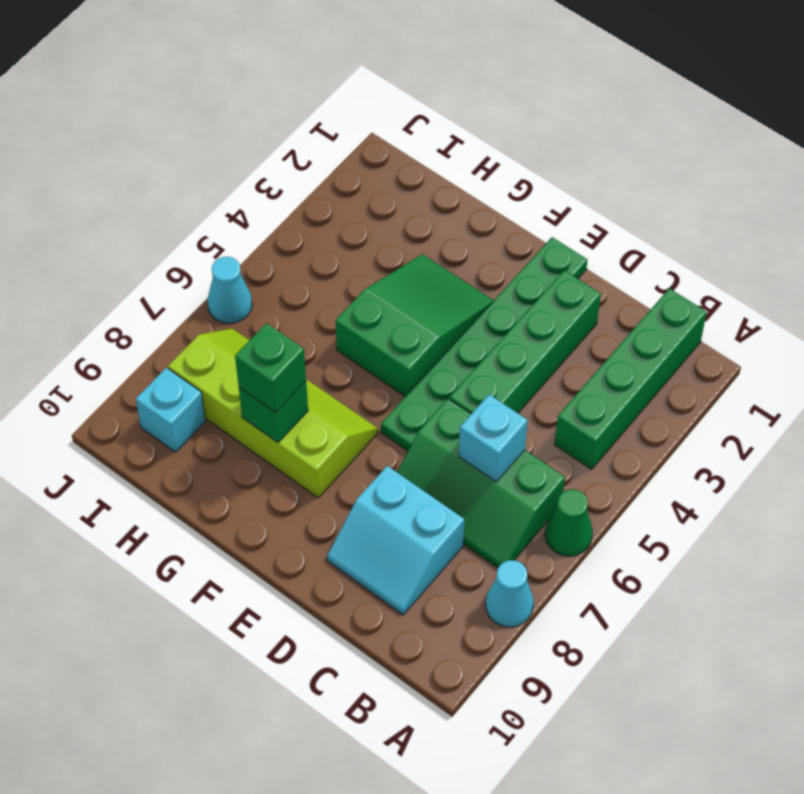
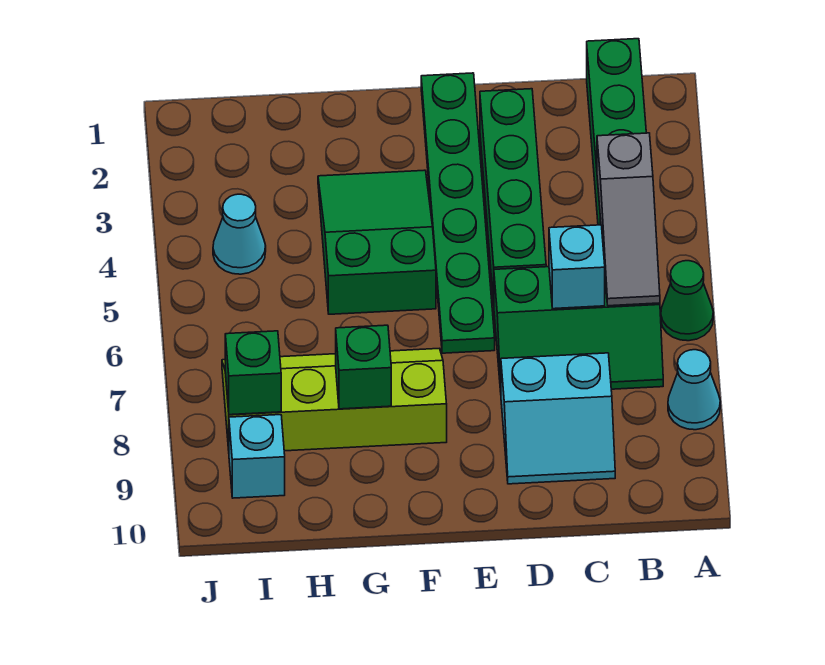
none -> grey 1x3 slope [597,133,660,306]
green 1x1 brick [235,323,306,413] -> green 1x1 brick moved to [225,331,281,415]
cyan 1x1 cone [207,257,252,323] -> cyan 1x1 cone moved to [213,194,266,274]

